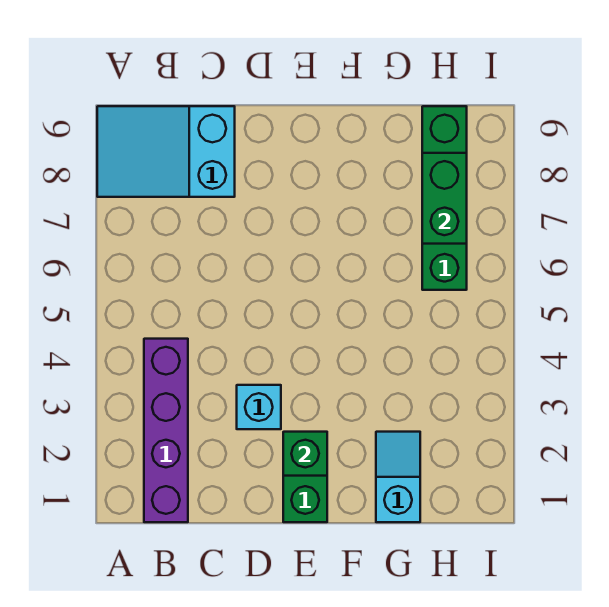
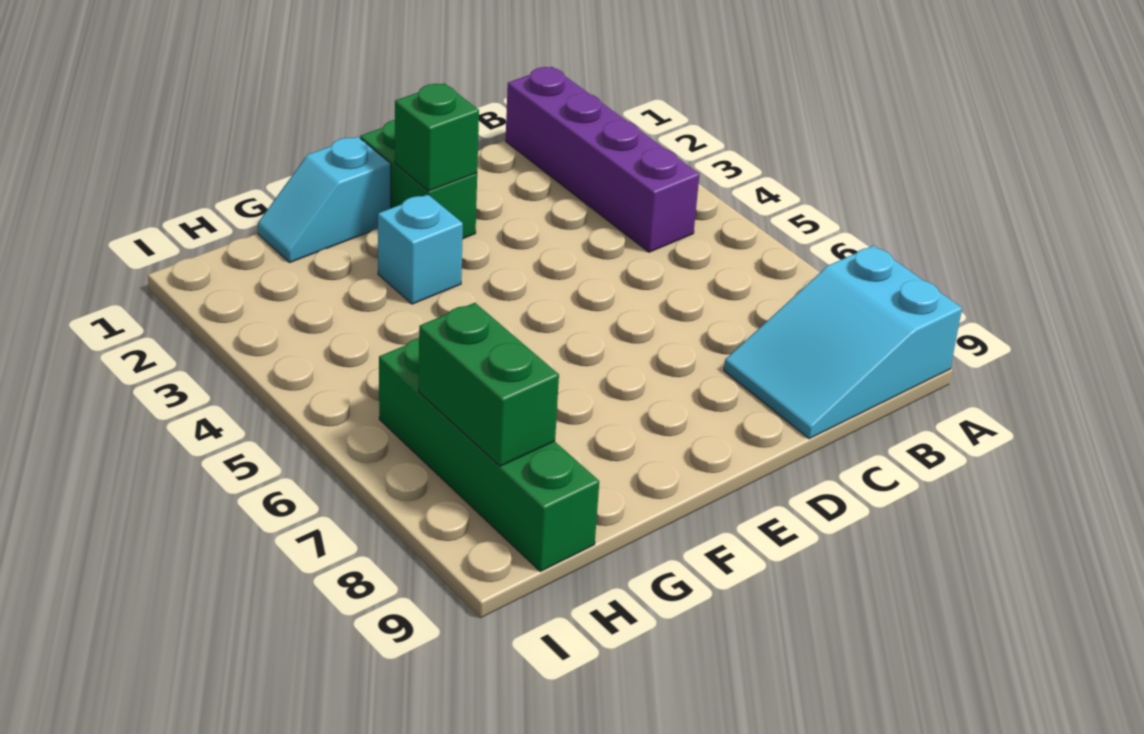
cyan 2x3 slope [97,106,235,197] -> cyan 2x3 slope turned to [724,245,962,439]
cyan 1x1 brick [237,385,281,429] -> cyan 1x1 brick moved to [378,194,463,304]
cyan 1x2 slope [376,432,420,522] -> cyan 1x2 slope turned to [258,137,391,262]

